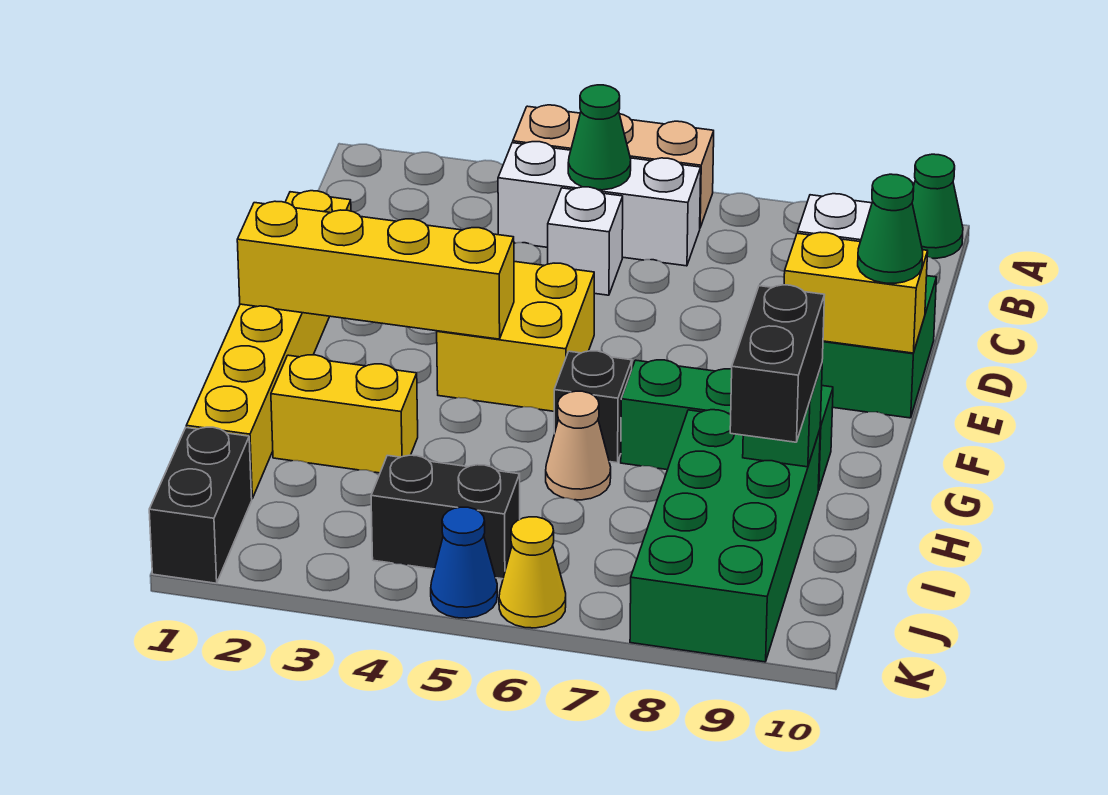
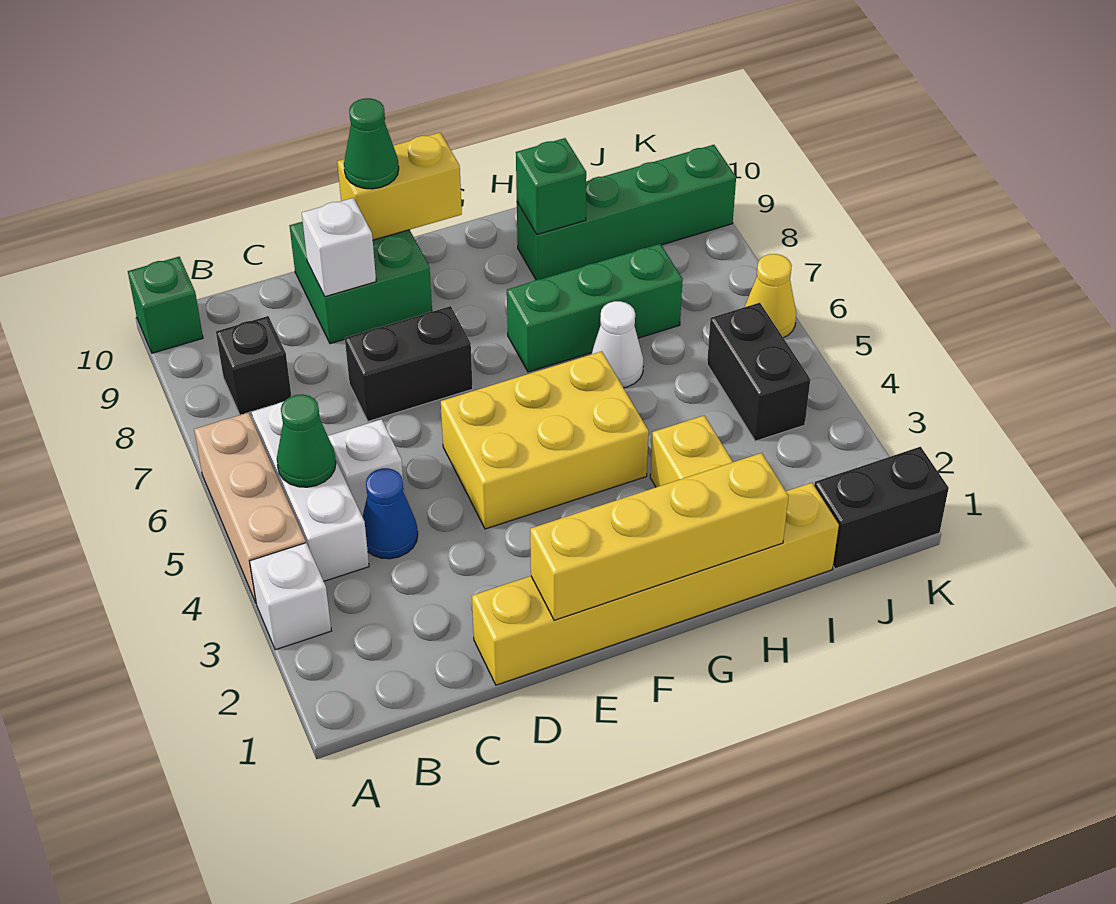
none -> white 1x1 brick [250,543,331,650]
green 1x1 cone [912,154,963,258] -> green 1x1 brick [128,257,203,353]
yellow 2x2 brick [437,262,594,411] -> yellow 2x3 brick [441,351,649,529]
yellow 1x2 brick [784,232,928,353] -> yellow 1x2 brick turned to [337,133,462,240]
yellow 1x4 brick [237,201,514,339] -> yellow 1x4 brick turned to [530,453,789,620]
black 1x1 brick [554,351,632,463] -> black 1x1 brick moved to [216,316,291,415]
green 1x3 brick [621,360,833,491] -> green 1x3 brick turned to [507,244,683,372]
tan 1x1 cone [546,391,611,500] -> white 1x1 cone [591,301,643,388]
green 2x4 brick [630,410,820,662] -> green 1x4 brick [517,145,736,280]
black 1x2 brick [730,285,825,442] -> black 1x2 brick moved to [345,306,473,421]
blue 1x1 cone [431,507,497,618] -> blue 1x1 cone moved to [362,468,418,559]

